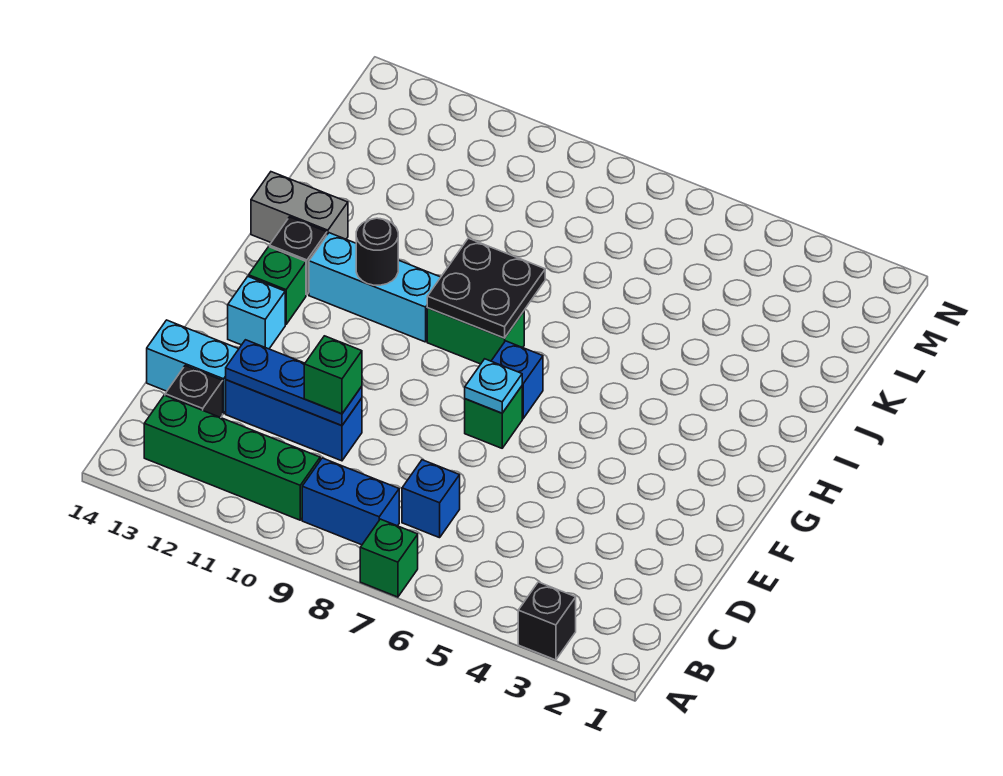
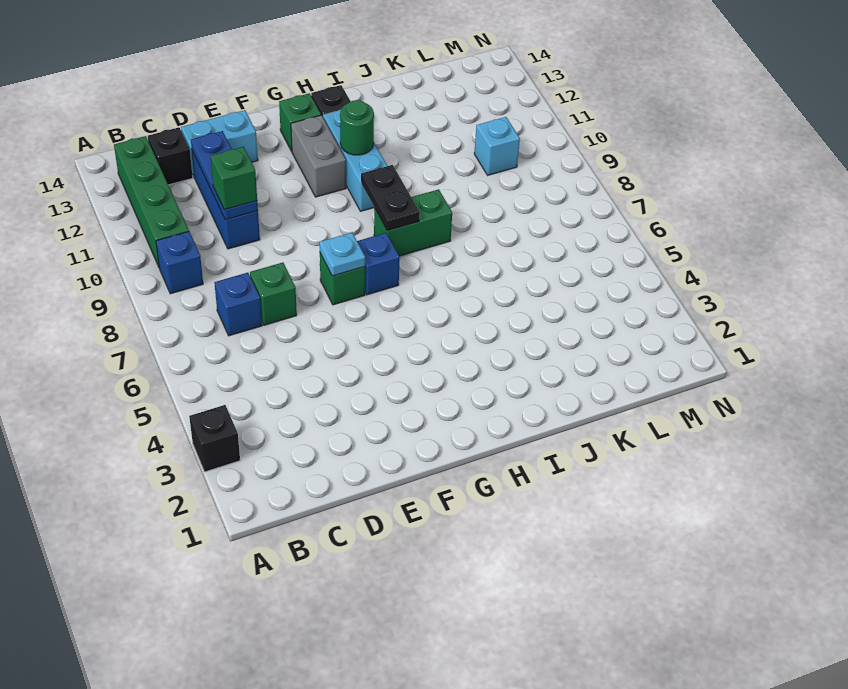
green 1x1 brick [360,519,418,597] -> green 1x1 brick moved to [250,262,297,325]
blue 1x2 brick [302,458,399,545] -> blue 1x1 brick [156,232,203,294]
cyan 1x2 brick [147,320,238,414] -> cyan 1x2 brick turned to [181,110,258,178]
cyan 1x1 brick [228,276,285,349] -> cyan 1x1 brick moved to [474,117,520,175]
green 1x2 brick [427,308,524,364] -> green 1x2 brick turned to [374,189,452,256]
black 2x2 plate [427,238,545,338] -> black 1x2 plate [361,165,420,231]
black 1x1 round brick [356,218,398,285] -> green 1x1 round brick [340,100,374,155]
grey 1x2 brick [251,172,348,242] -> grey 1x2 brick moved to [291,115,346,197]

